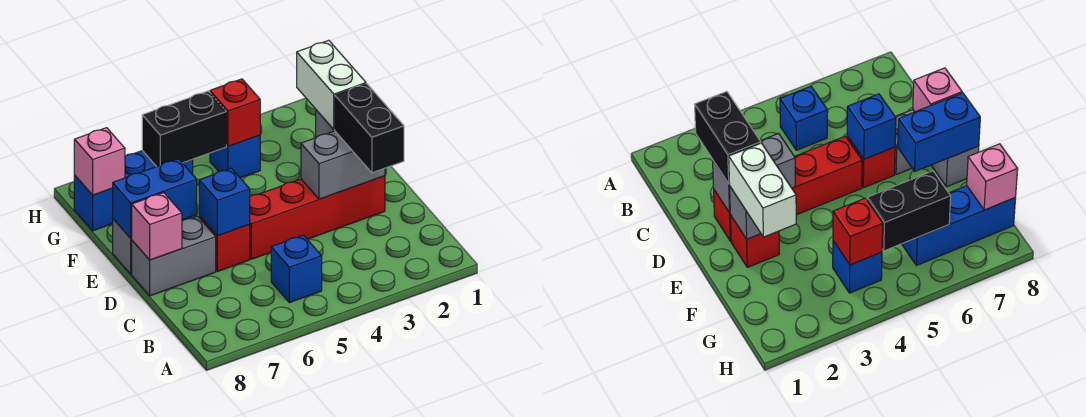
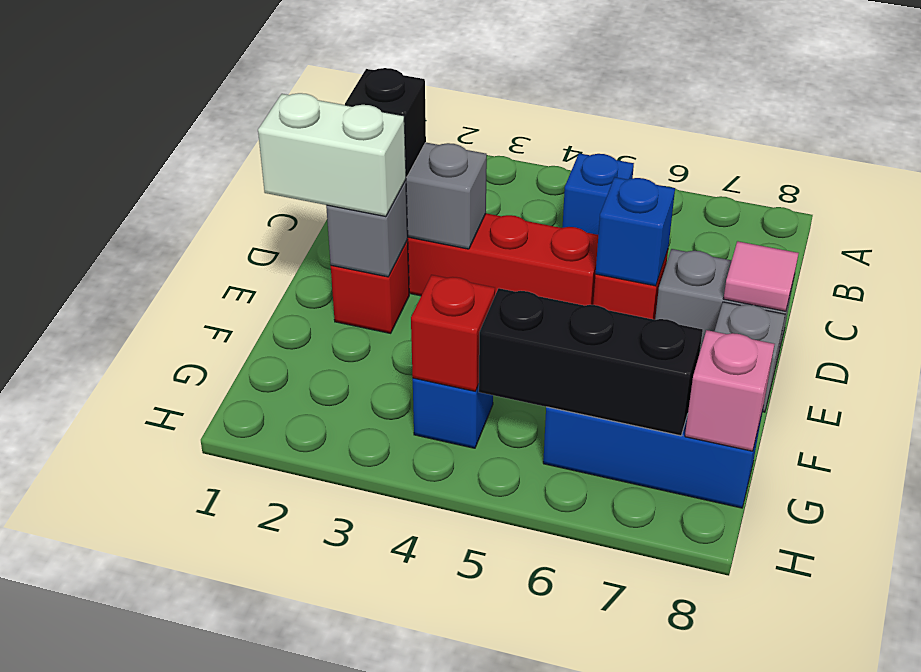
black 1x2 brick [335,84,404,173] -> black 1x1 brick [345,68,426,177]
pink 1x1 brick [131,193,182,260] -> pink 1x1 tile [723,241,799,311]
white 1x2 brick [297,40,366,129] -> white 1x2 brick turned to [258,93,406,217]
blue 1x2 brick [113,159,197,238] -> none
black 1x2 brick [142,91,226,167] -> black 1x3 brick [479,288,703,436]

